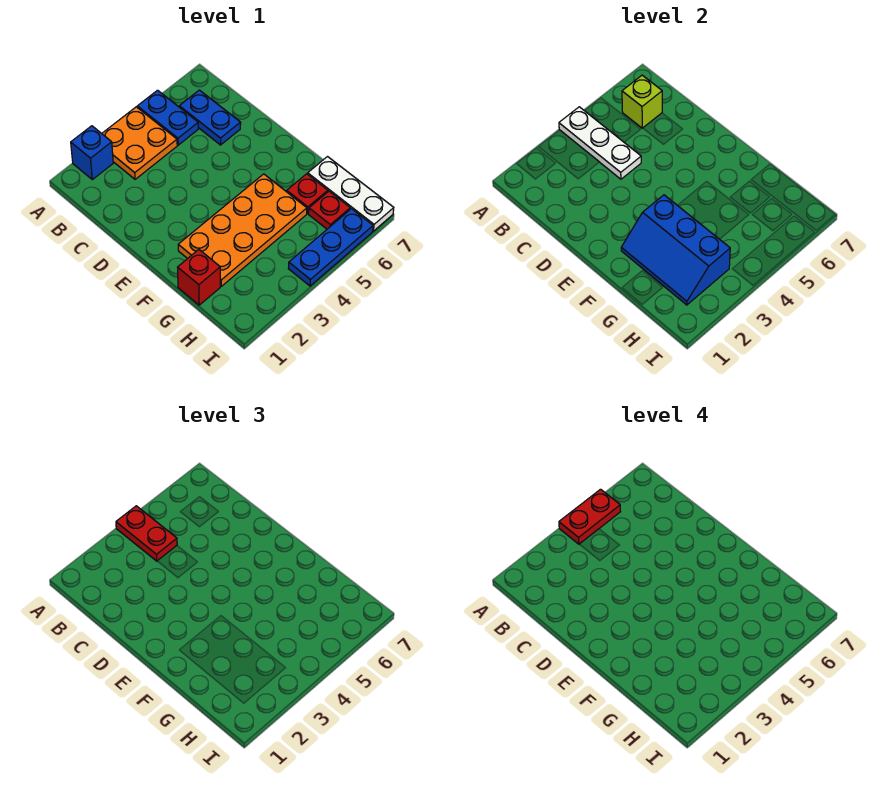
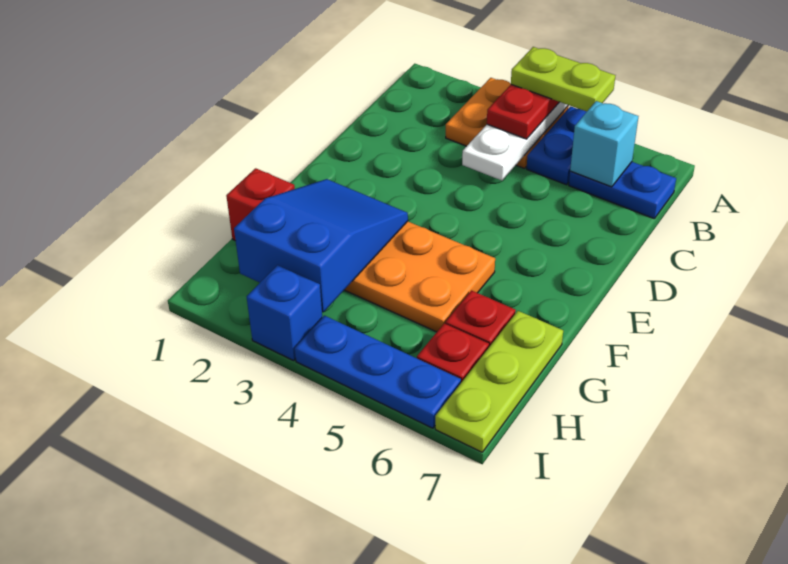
blue 1x1 brick [71,126,113,180] -> blue 1x1 brick moved to [247,265,322,360]
red 1x2 plate [559,489,621,544] -> lime 1x2 plate [511,47,615,112]
blue 1x2 plate [179,90,241,145] -> blue 1x2 plate turned to [569,162,676,218]
lime 1x1 brick [622,75,662,128] -> cyan 1x1 brick [570,101,638,187]
blue 2x3 slope [621,195,730,305] -> blue 2x3 slope turned to [234,179,408,312]
white 1x3 plate [308,157,394,231] -> lime 1x3 plate [435,311,563,452]

